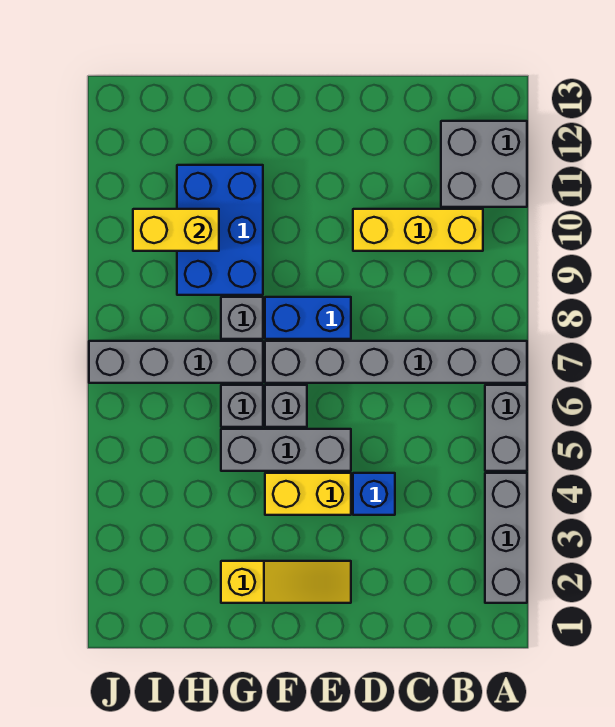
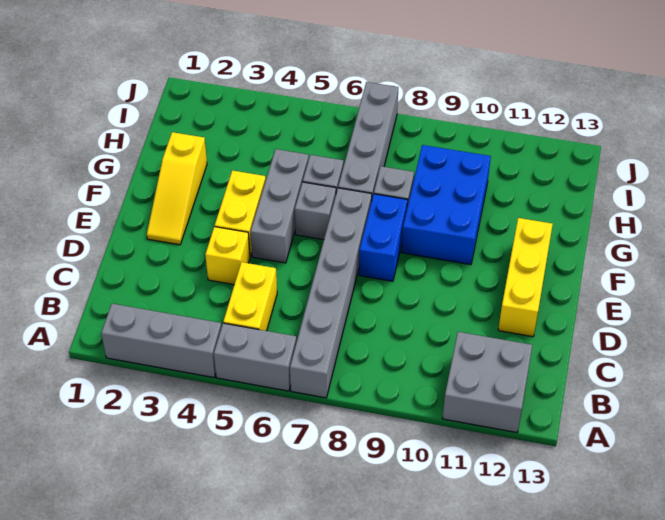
yellow 1x3 brick [353,209,483,251] -> yellow 1x3 brick moved to [498,218,553,337]
blue 1x1 brick [353,473,395,515] -> yellow 1x1 brick [205,227,250,285]
blue 2x3 brick [177,165,263,295] -> blue 2x3 brick turned to [401,145,491,265]
yellow 1x2 brick [133,209,219,251] -> yellow 1x2 brick moved to [223,262,277,331]

